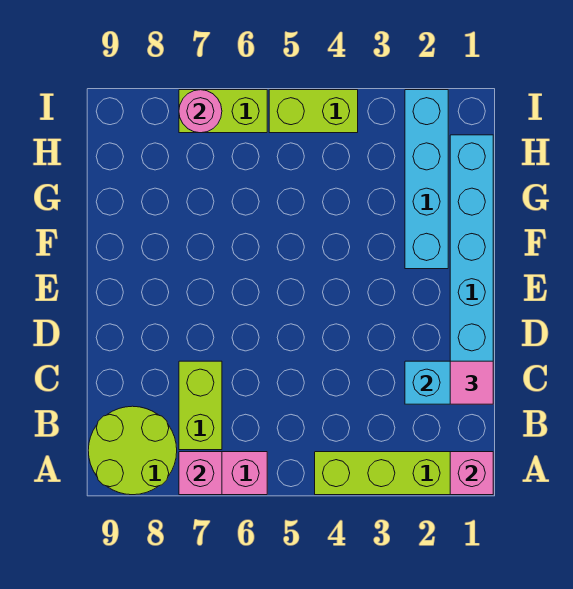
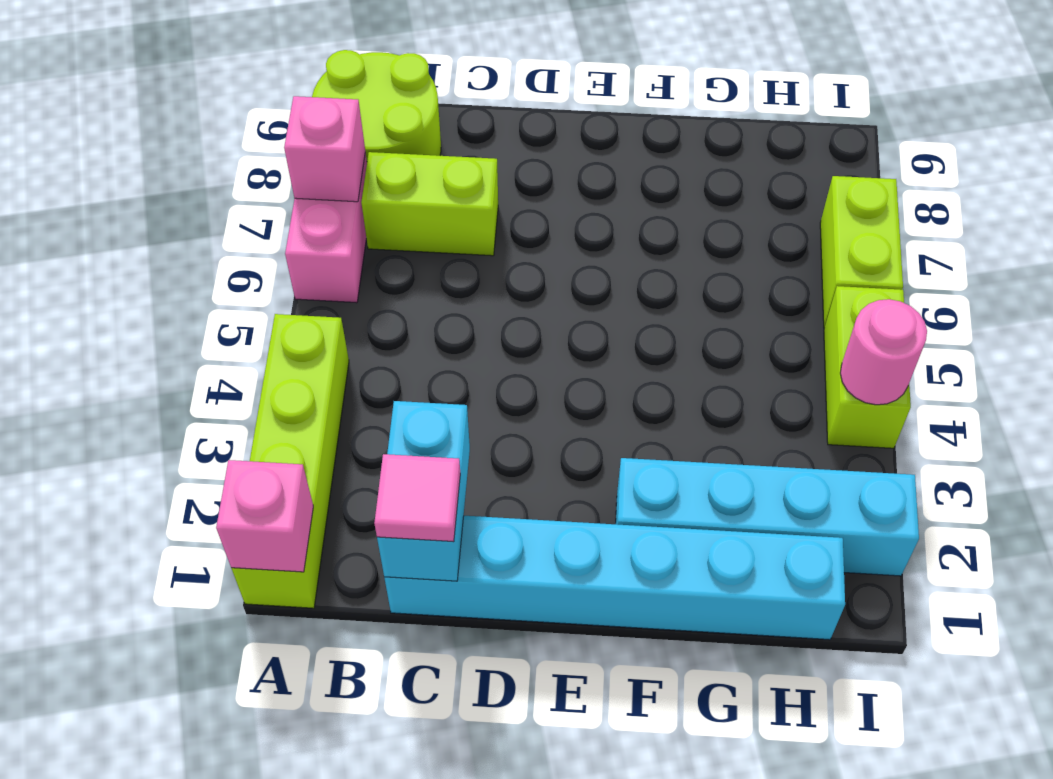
pink 1x1 round brick [179,90,222,133] -> pink 1x1 round brick moved to [840,299,927,405]

